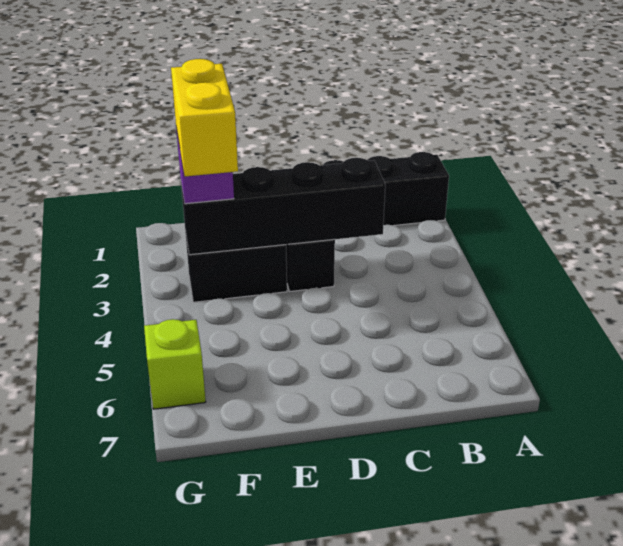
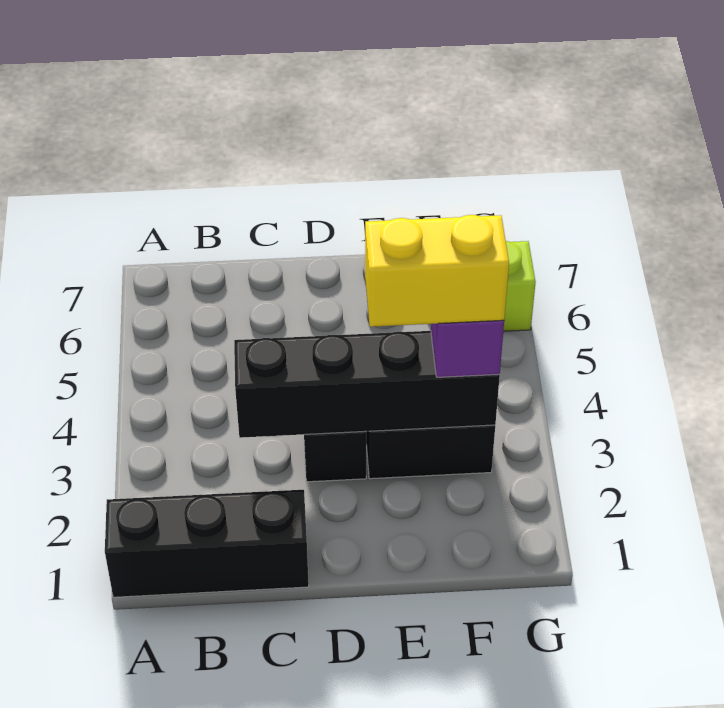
yellow 1x2 brick [171,59,238,176] -> yellow 1x2 brick turned to [365,215,509,327]

